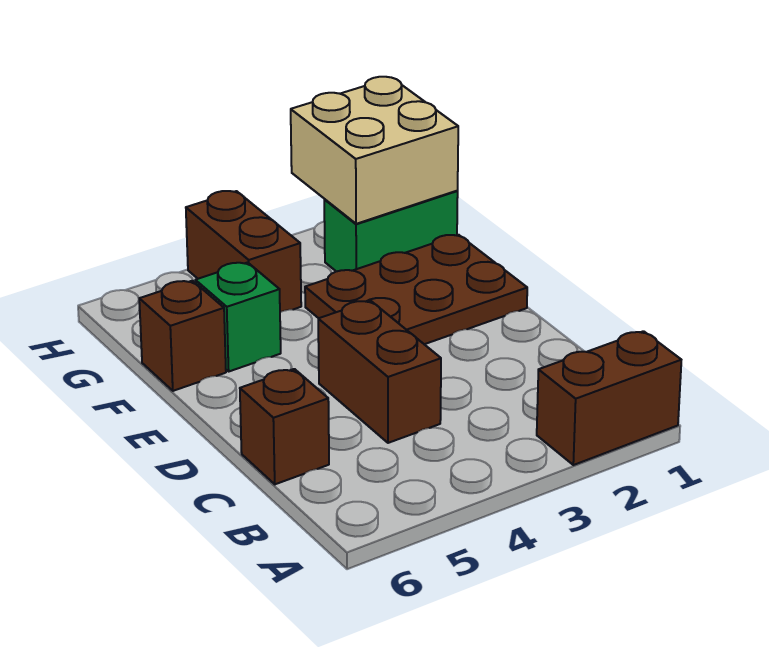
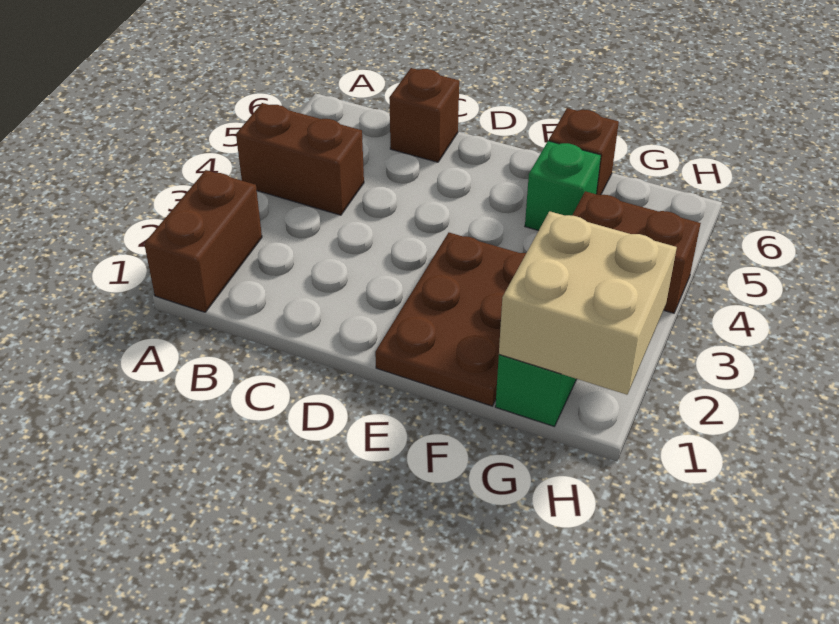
brown 1x2 brick [318,301,441,443] -> brown 1x2 brick moved to [236,103,364,215]

